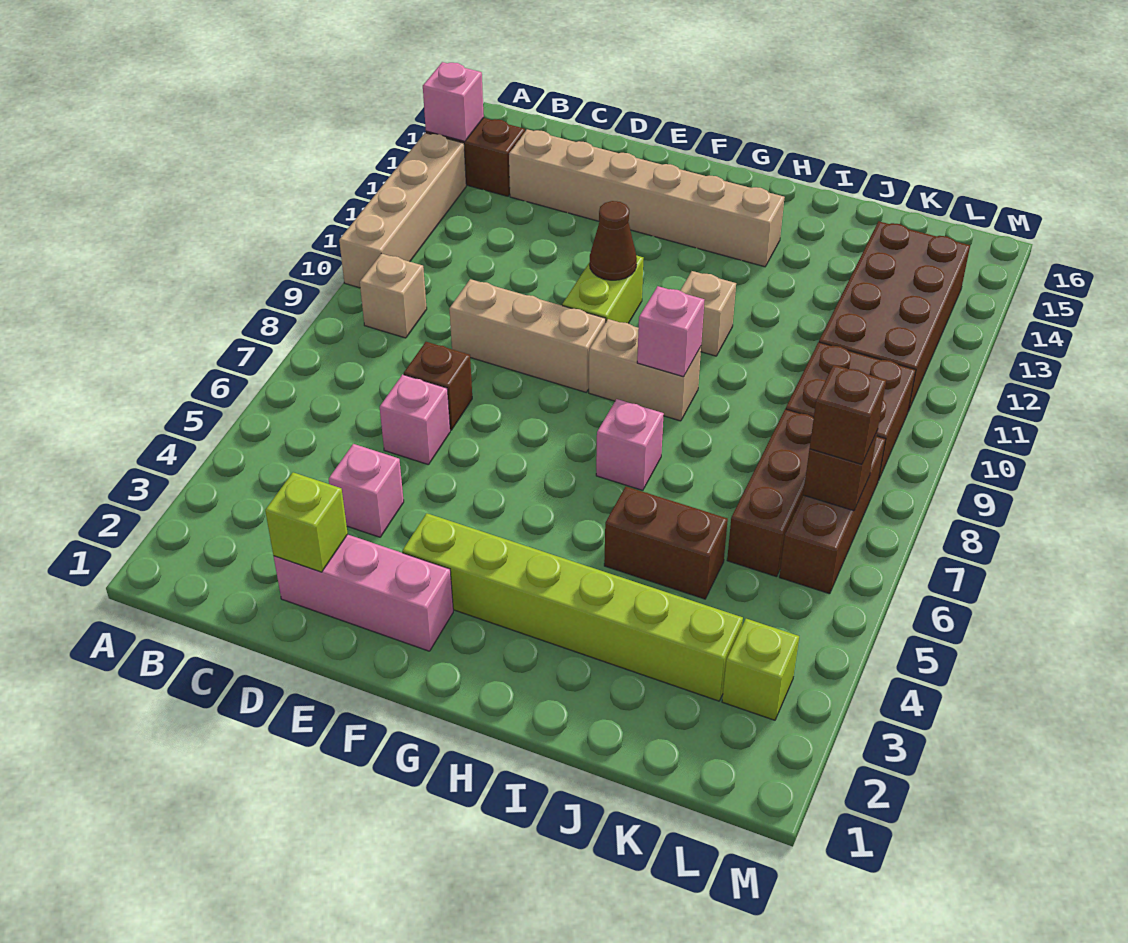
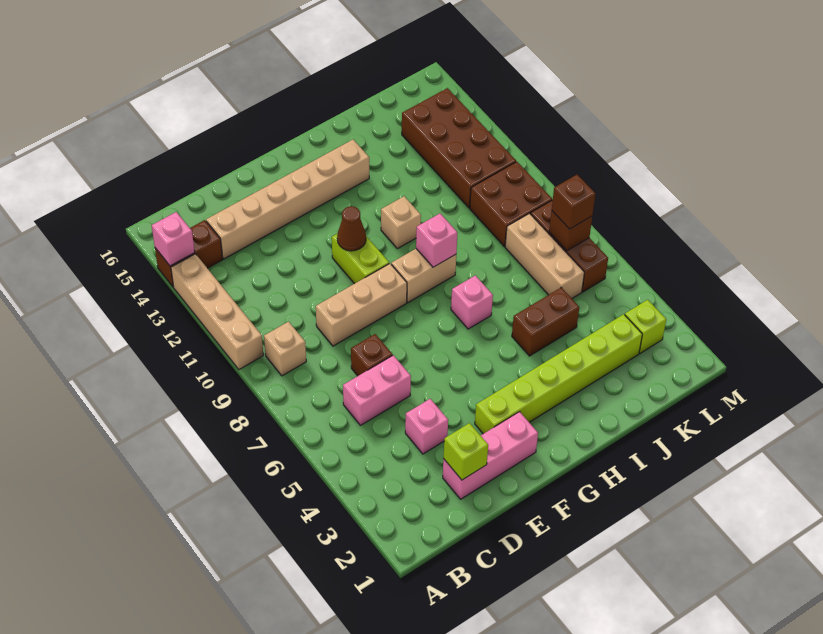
pink 1x1 brick [380,374,450,465] -> pink 1x2 brick [343,355,411,425]
brown 1x3 brick [727,409,814,577] -> tan 1x3 brick [505,214,584,298]

